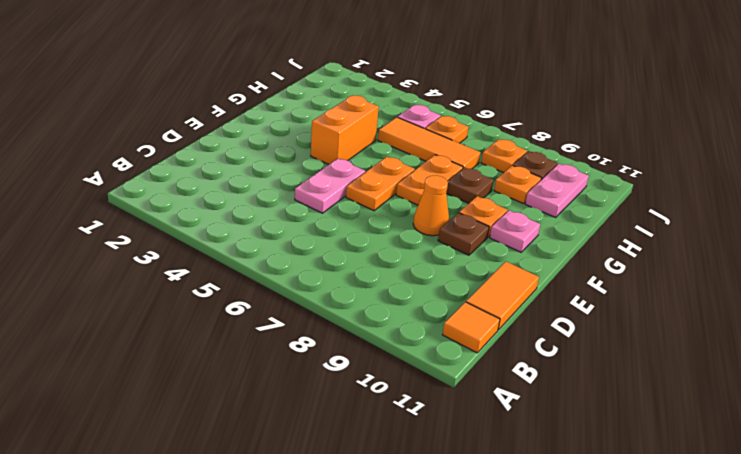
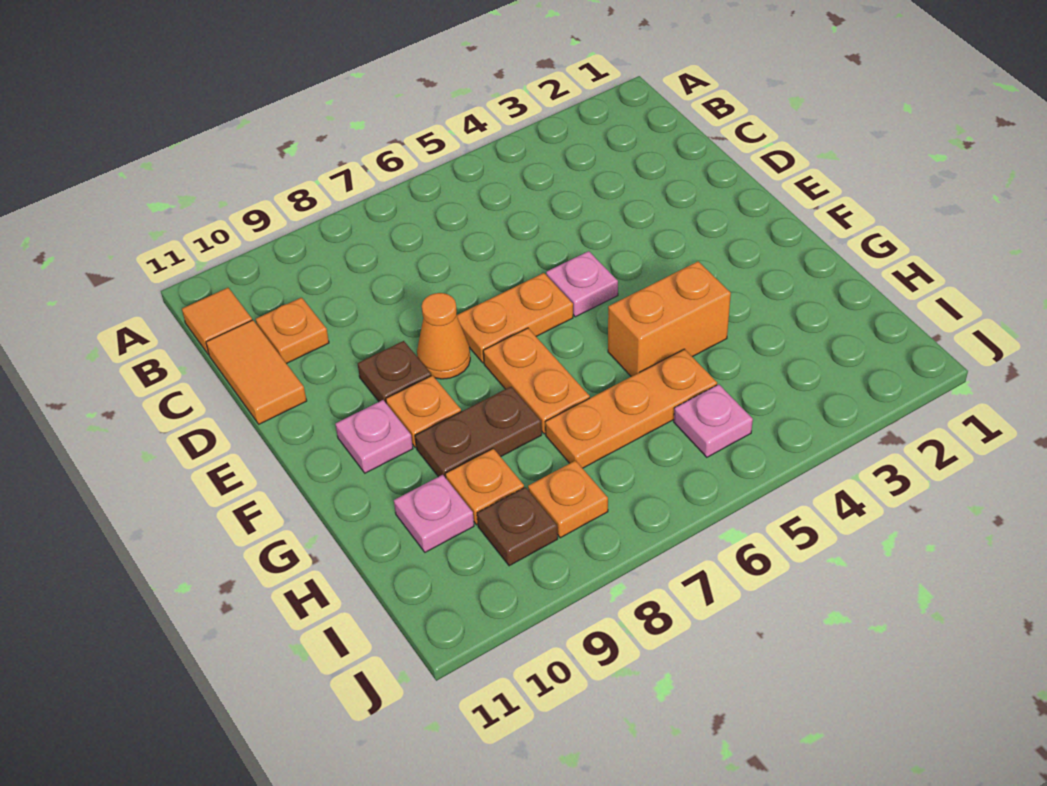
pink 1x2 plate [295,158,365,213] -> pink 1x1 plate [546,251,618,317]
orange 1x2 plate [346,157,415,211] -> orange 1x2 plate turned to [457,273,573,363]
orange 1x2 brick [311,95,379,164] -> orange 1x2 brick turned to [608,261,731,377]
brown 1x1 plate [446,167,493,203] -> brown 1x2 plate [415,387,542,478]
orange 1x3 tile [378,117,481,169] -> orange 1x3 plate [545,349,717,468]
pink 1x2 plate [525,164,589,217] -> pink 1x1 plate [394,475,474,552]
orange 1x1 plate [425,116,469,143] -> orange 1x1 plate moved to [256,298,329,364]

